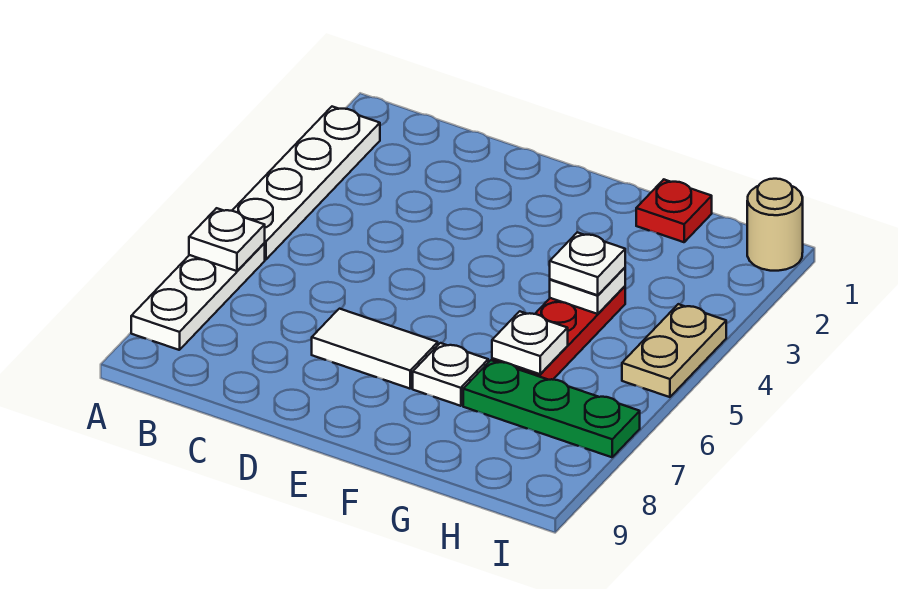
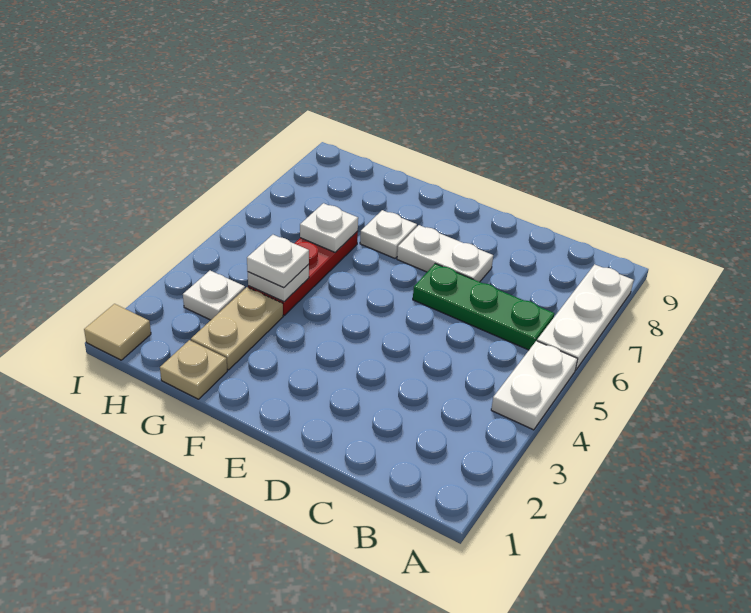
white 1x4 plate [232,107,380,260] -> white 1x2 plate [491,341,578,430]
white 1x1 plate [189,208,265,271] -> white 1x1 plate moved to [183,270,245,320]
white 1x2 tile [312,309,438,389] -> white 1x2 plate [397,225,493,282]
red 1x1 plate [636,180,712,242] -> tan 1x1 plate [160,340,227,399]
green 1x3 plate [463,360,640,457] -> green 1x3 plate moved to [413,264,554,350]
tan 1x1 round brick [747,179,803,271] -> tan 1x1 tile [84,304,151,360]
tan 1x2 plate [622,304,726,397] -> tan 1x2 plate moved to [191,287,283,370]

